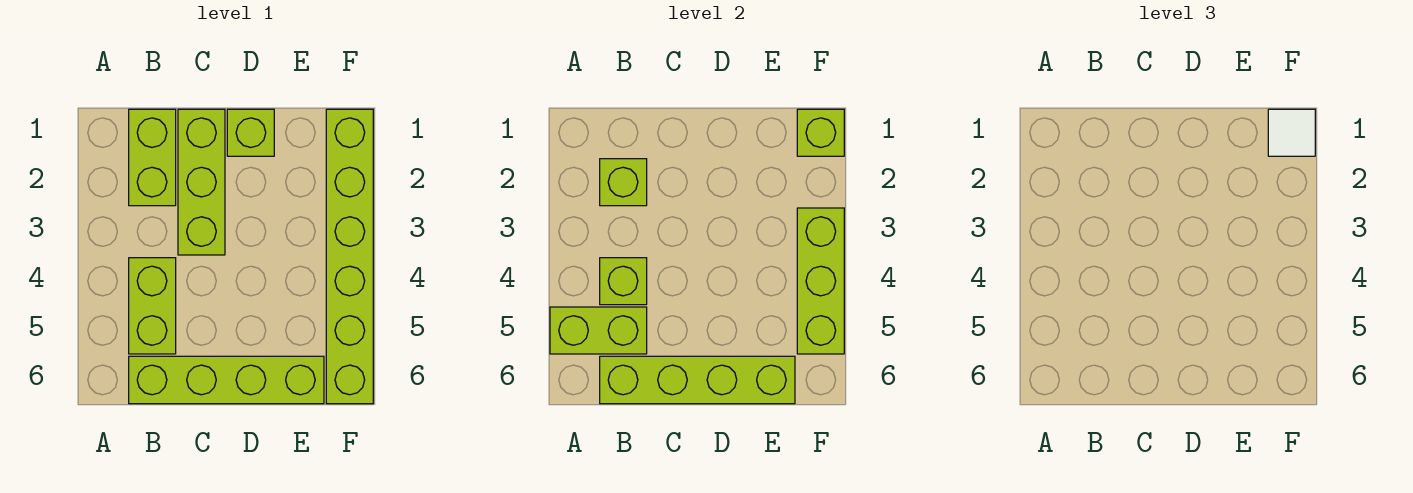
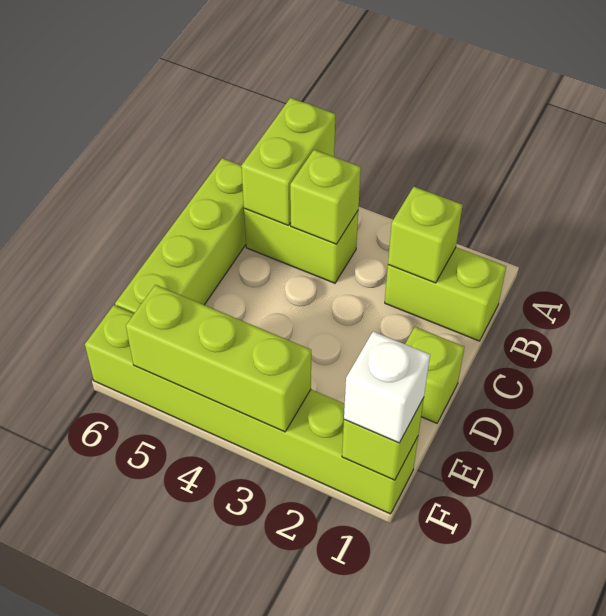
lime 1x4 brick [600,356,795,404] -> none
lime 1x3 brick [178,109,225,255] -> none
white 1x1 tile [1268,109,1315,156] -> white 1x1 brick [344,331,430,443]

